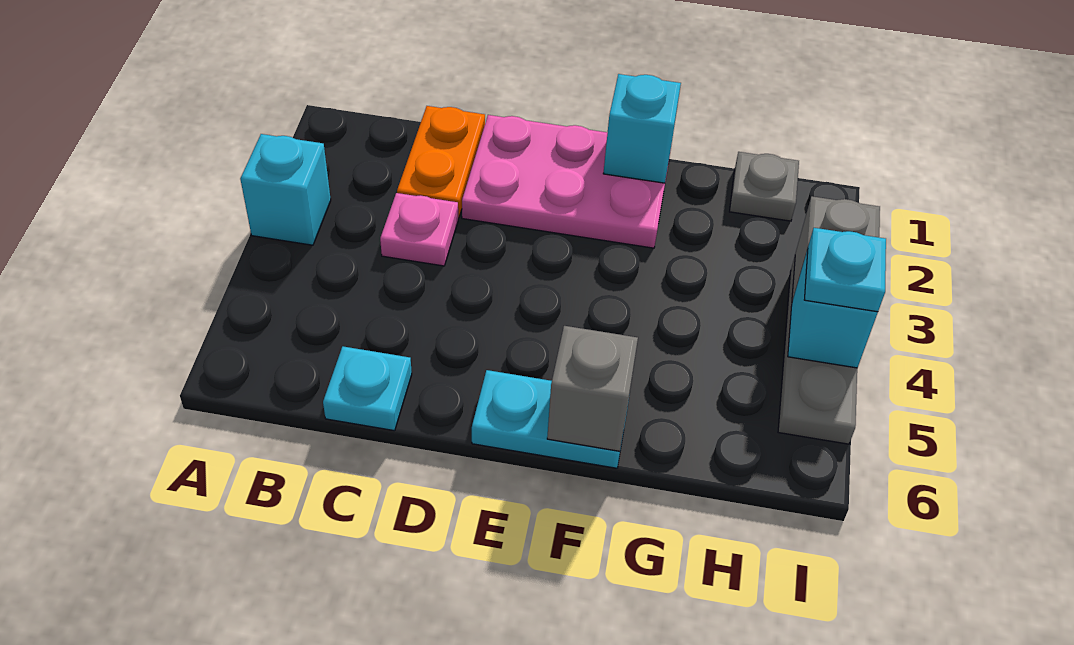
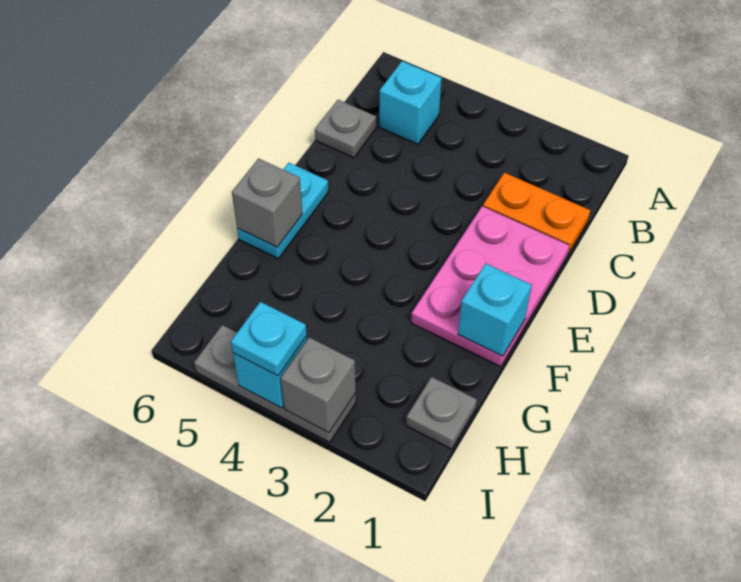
cyan 1x1 brick [240,134,331,245] -> cyan 1x1 brick moved to [379,61,442,144]
pink 1x1 plate [380,193,458,266] -> none
cyan 1x1 plate [323,346,412,431] -> grey 1x1 plate [315,100,376,158]

